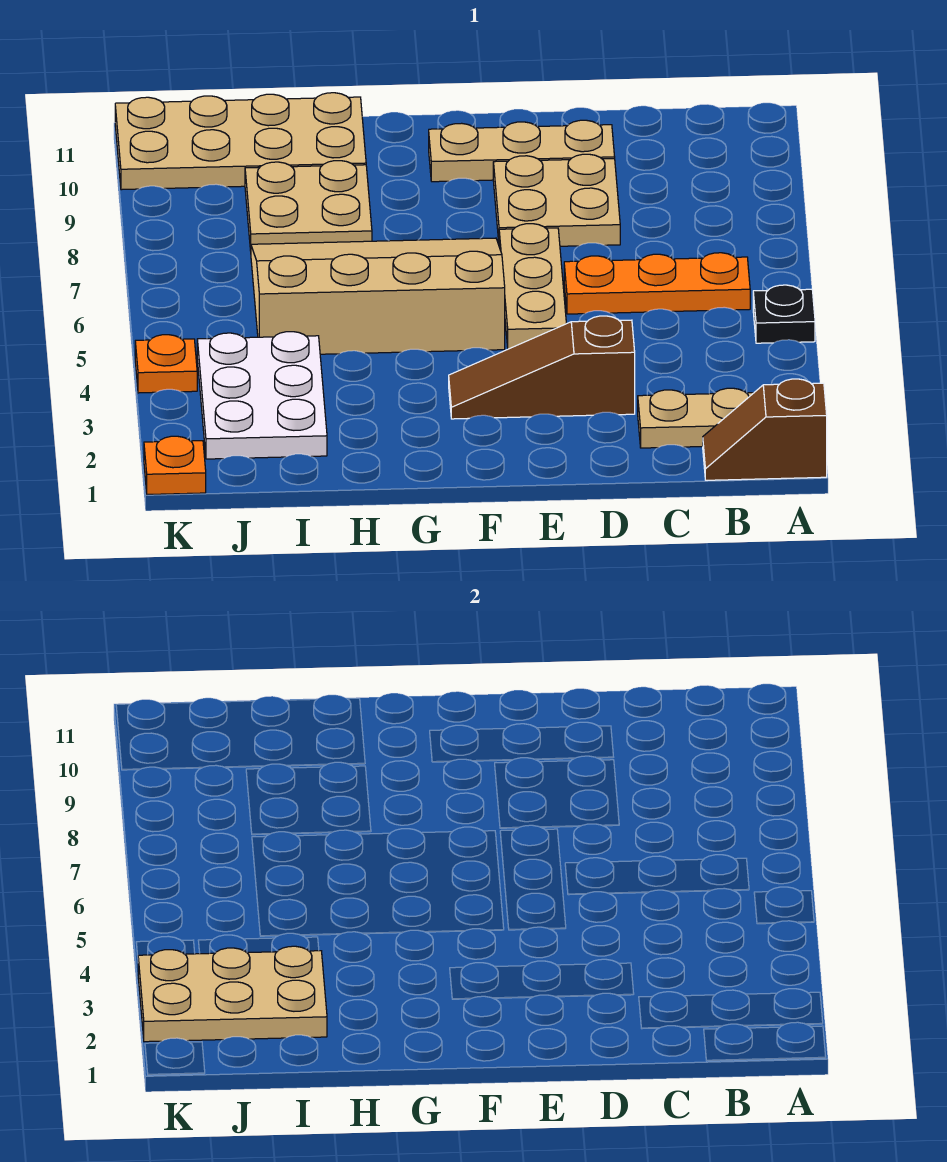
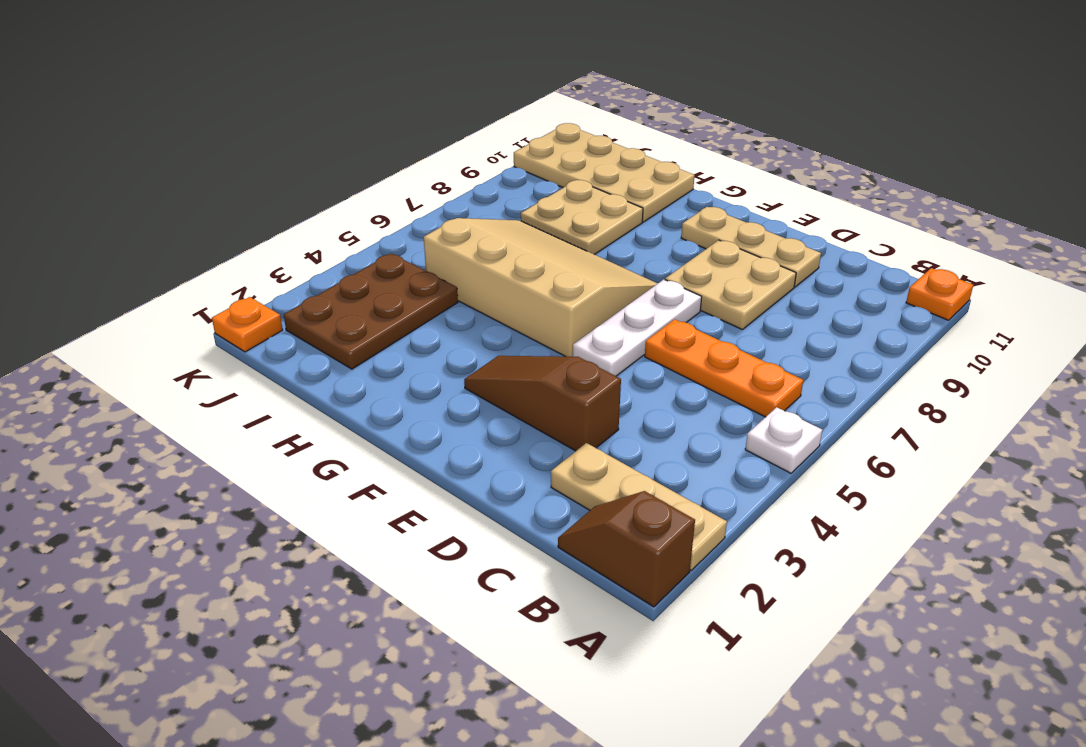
black 1x1 plate [753,285,815,343] -> white 1x1 plate [745,407,822,473]
tan 1x3 plate [499,224,566,349] -> white 1x3 plate [573,280,702,376]
white 2x3 plate [197,332,327,459] -> brown 2x3 plate [284,254,458,369]
tan 2x3 plate [138,946,327,1042] -> none
orange 1x1 plate [135,335,197,393] -> orange 1x1 plate moved to [906,268,973,320]

